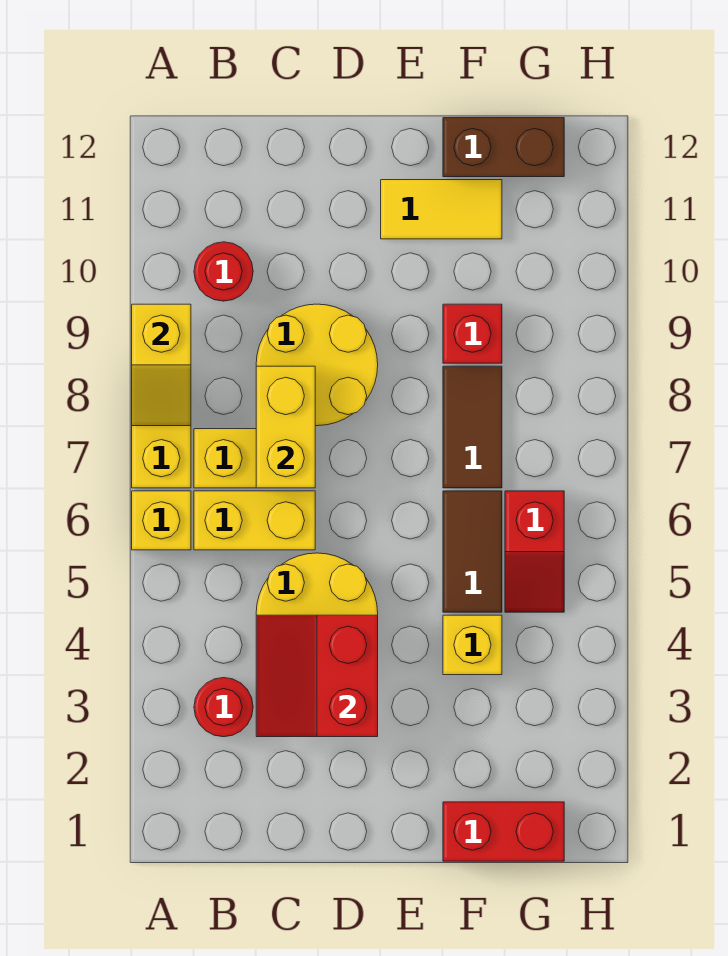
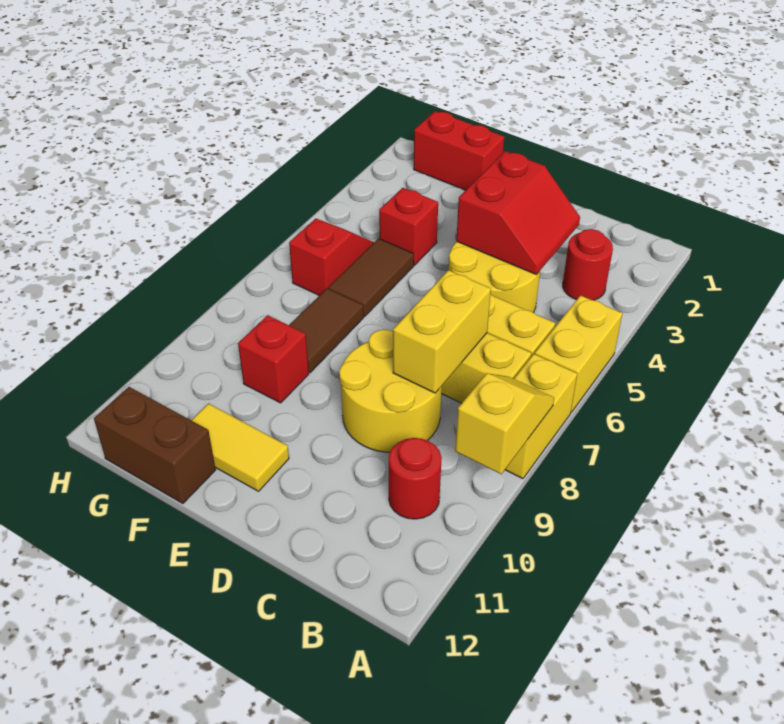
yellow 1x1 brick [132,491,191,550] -> yellow 1x2 brick [535,296,622,412]
yellow 1x1 brick [443,615,502,675] -> red 1x1 brick [379,188,438,265]

